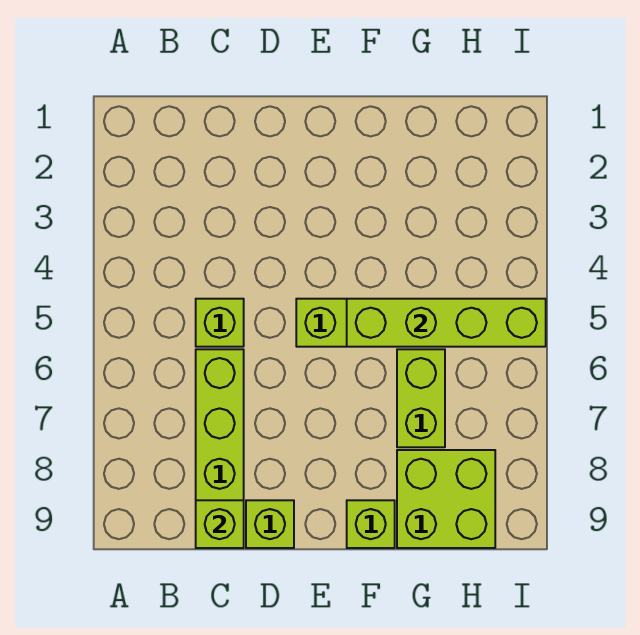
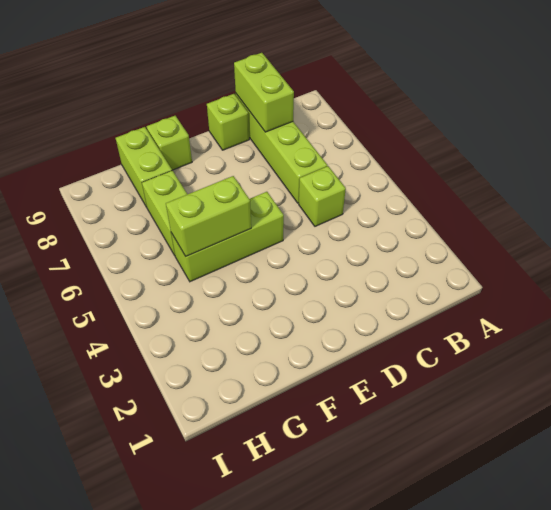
lime 1x1 brick [196,500,244,548] -> lime 1x2 brick [234,53,294,132]
lime 1x4 brick [347,299,546,347] -> lime 1x2 brick [166,176,251,256]
lime 2x2 brick [397,450,495,548] -> lime 1x2 brick [116,127,172,207]

